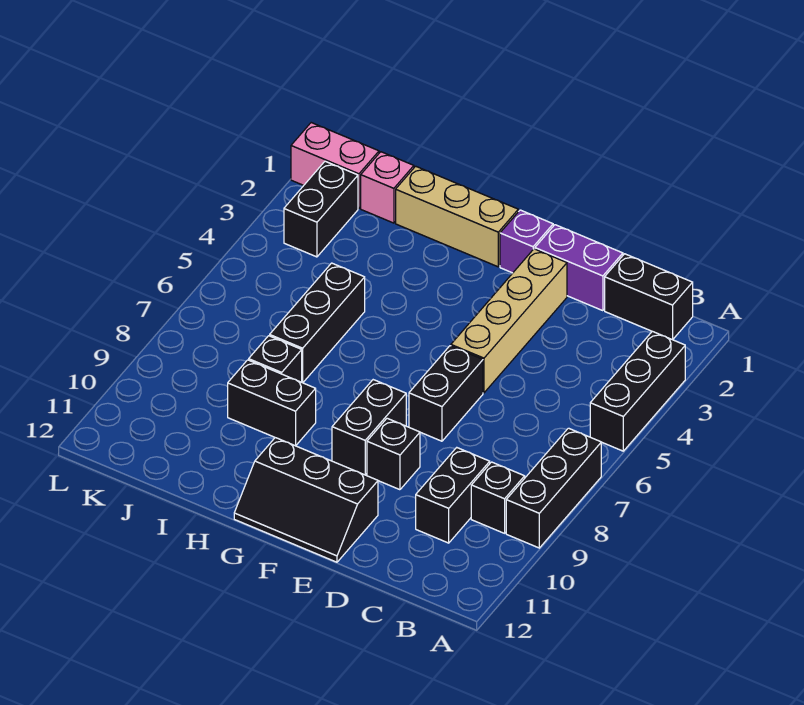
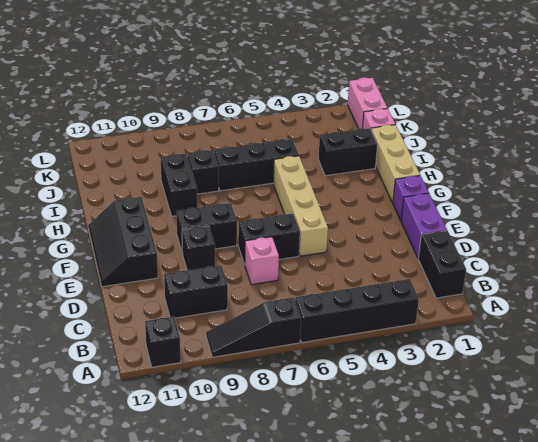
black 1x3 brick [590,331,685,451] -> black 1x4 brick [295,279,419,343]
black 1x3 brick [506,428,601,548] -> black 1x3 slope [206,297,301,357]
black 1x1 brick [471,462,525,533] -> black 1x1 brick moved to [145,317,181,367]
none -> pink 1x1 brick [245,237,279,285]
tan 1x4 brick [451,249,567,393] -> tan 1x4 brick turned to [273,156,328,256]
black 1x2 brick [284,161,358,257] -> black 1x2 brick moved to [318,128,378,176]

